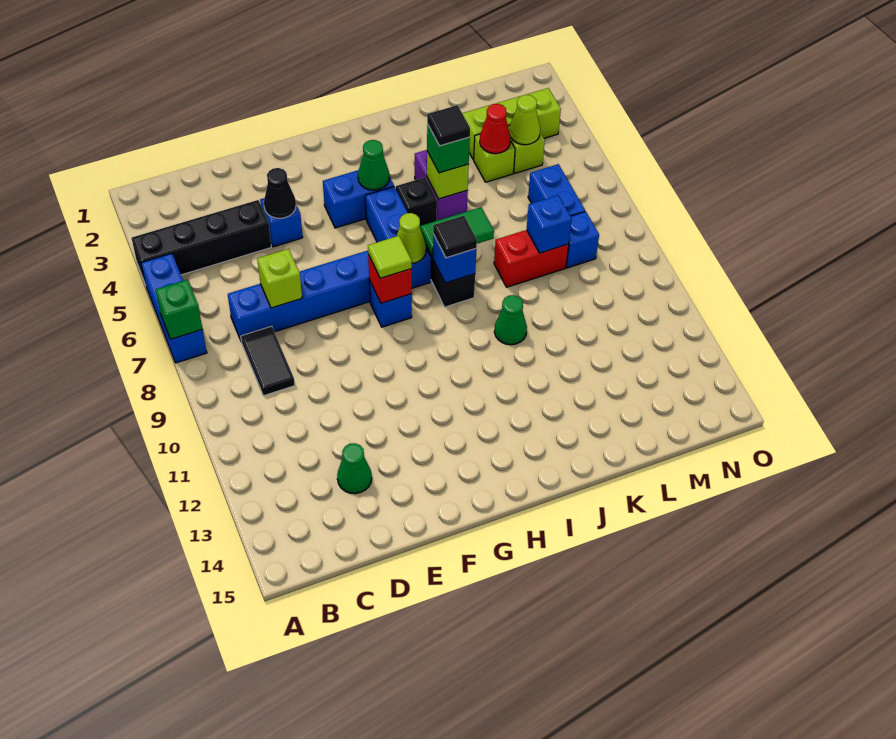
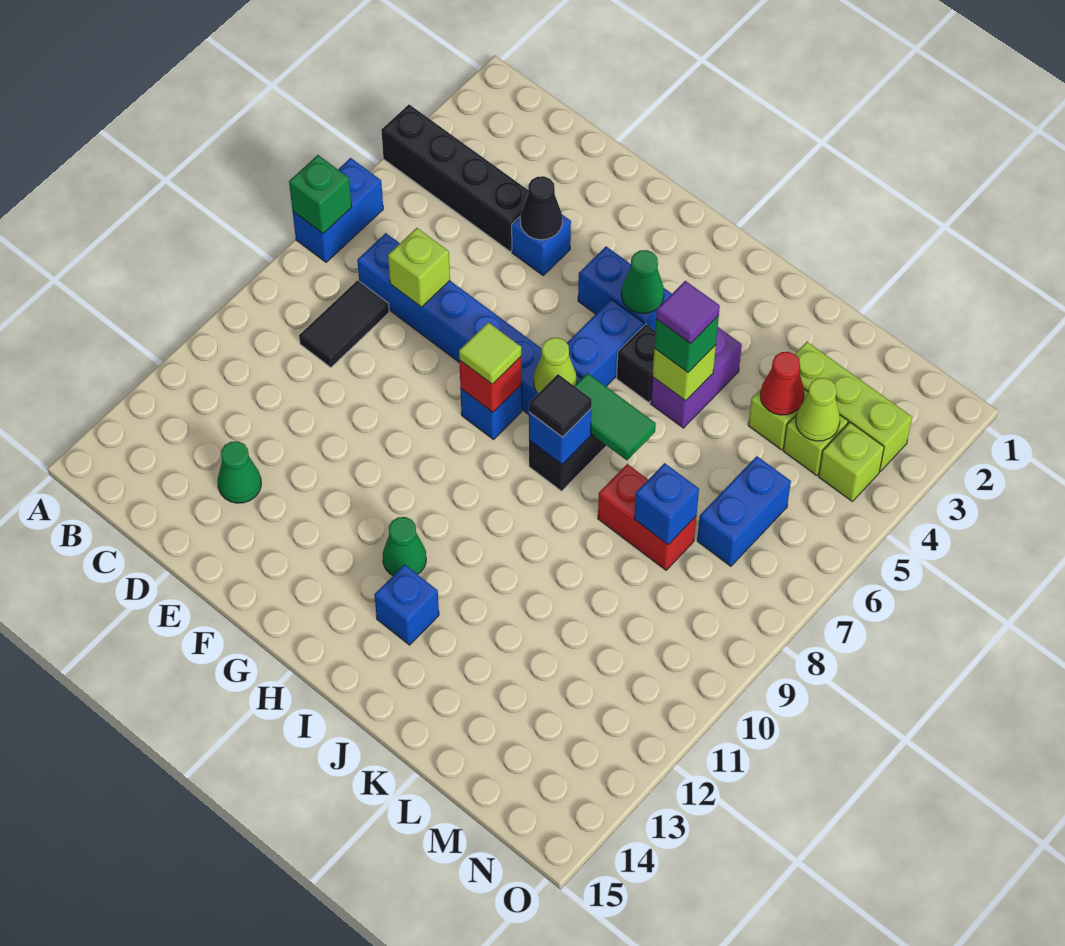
blue 1x3 brick [141,253,207,363] -> blue 1x2 brick [293,158,383,262]
black 1x1 tile [427,105,470,146] -> purple 1x1 tile [656,281,720,343]
green 1x1 cone [494,295,527,345] -> green 1x1 cone moved to [383,517,426,575]
blue 1x1 brick [566,211,599,268] -> blue 1x1 brick moved to [374,565,439,645]
none -> lime 1x1 brick [819,422,884,501]

